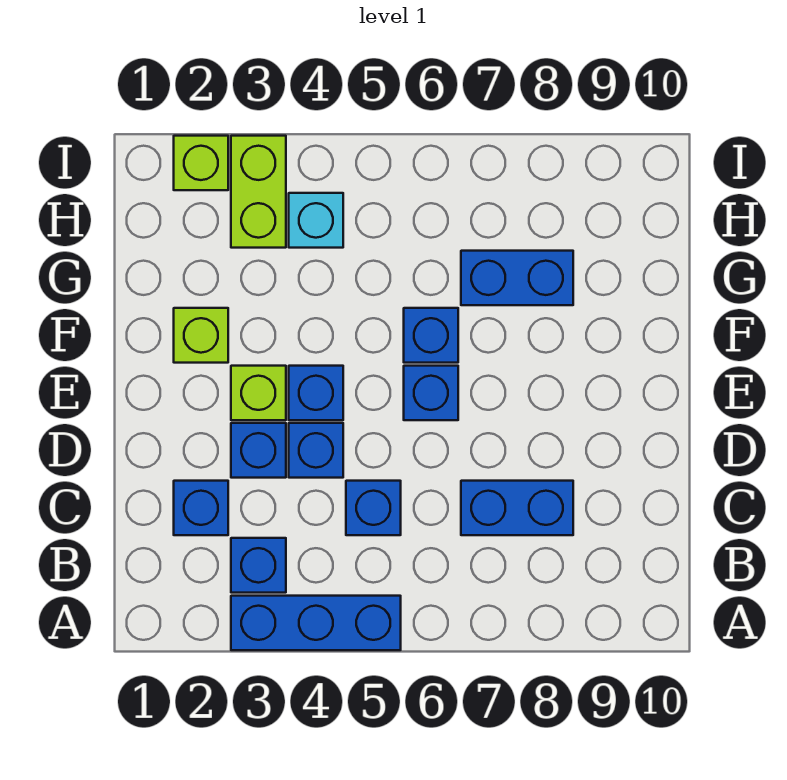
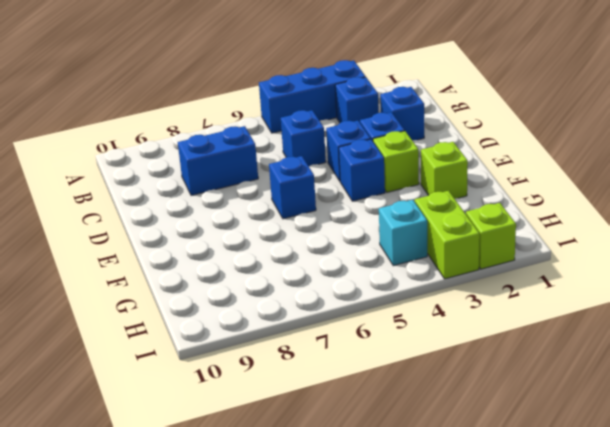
blue 1x1 brick [404,308,458,363] -> none
blue 1x2 brick [461,251,573,305] -> none

